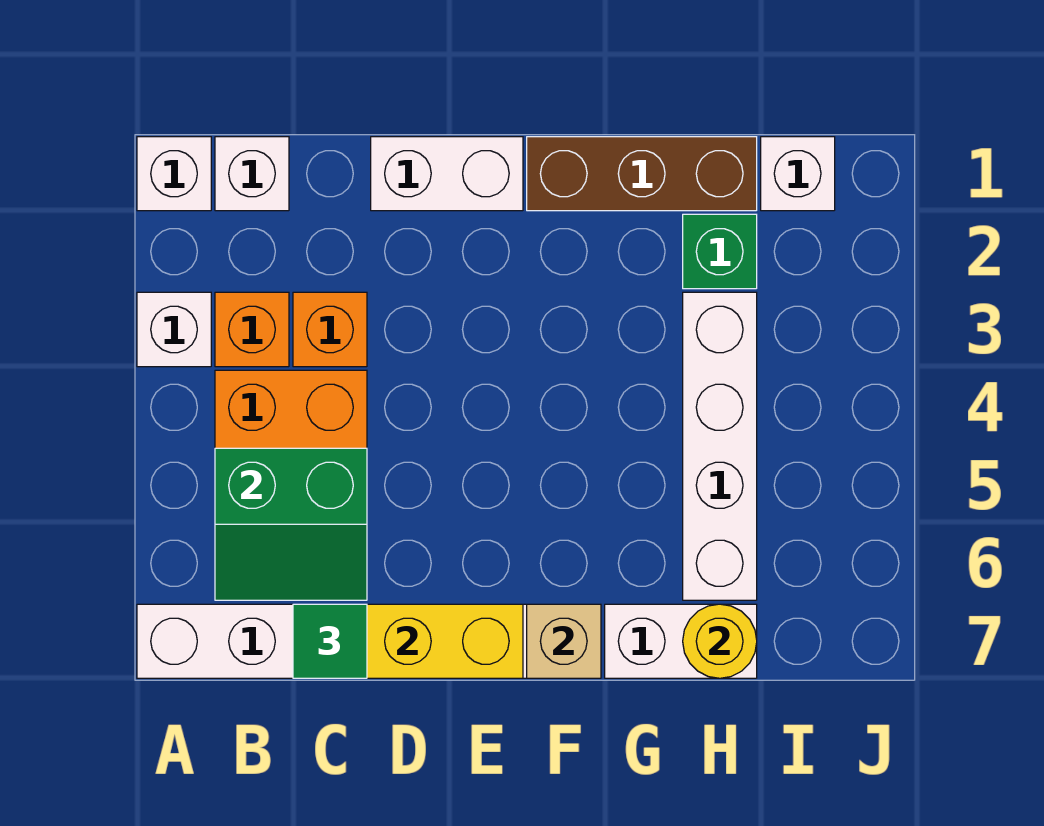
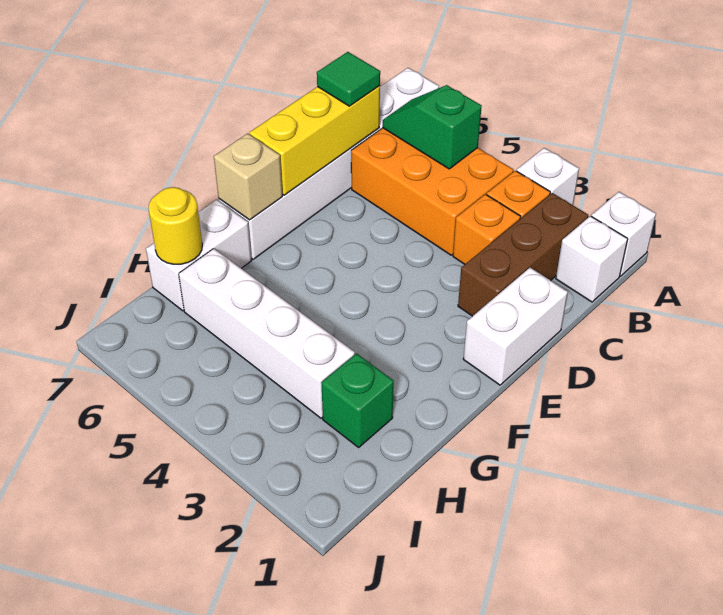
green 2x2 slope [215,448,367,600] -> green 1x2 slope [383,85,482,169]
brown 1x3 brick [527,137,757,211] -> brown 1x3 brick moved to [458,193,588,316]
white 1x1 brick [761,137,835,211] -> none

